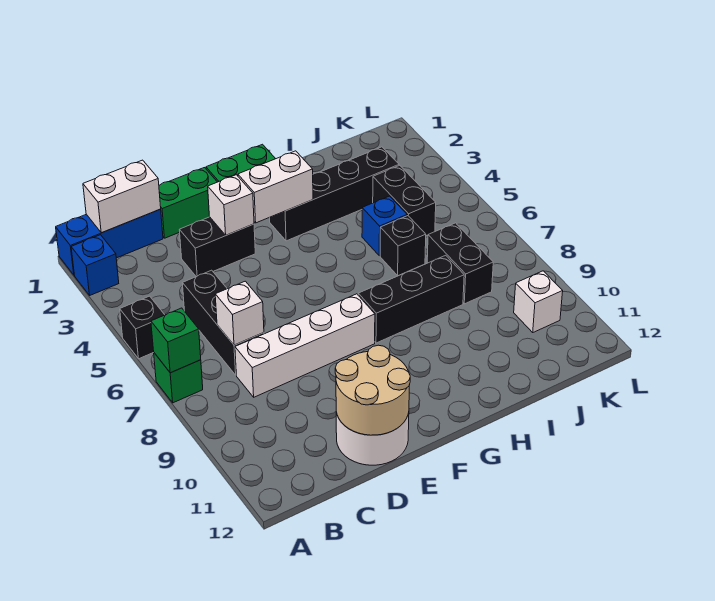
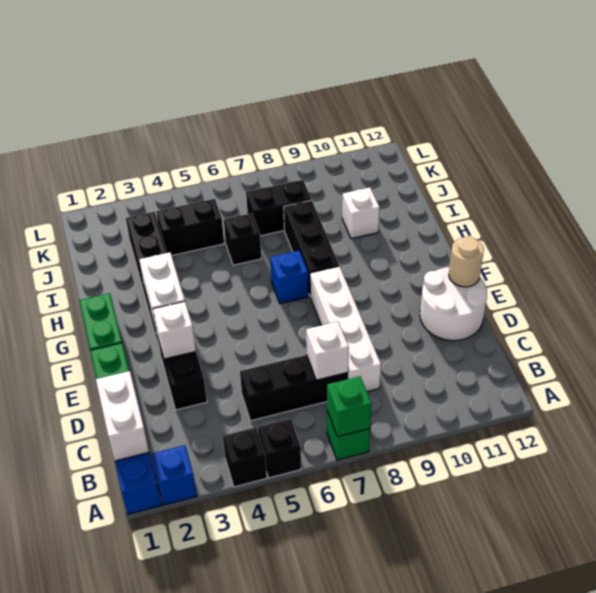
none -> black 1x1 brick [223,427,267,487]
tan 2x2 round brick [335,345,410,435] -> tan 1x1 round brick [449,237,484,287]
blue 1x1 brick [362,196,407,256] -> blue 1x1 brick moved to [270,251,309,304]
white 1x1 brick [514,271,563,332] -> white 1x1 brick moved to [342,188,380,239]

